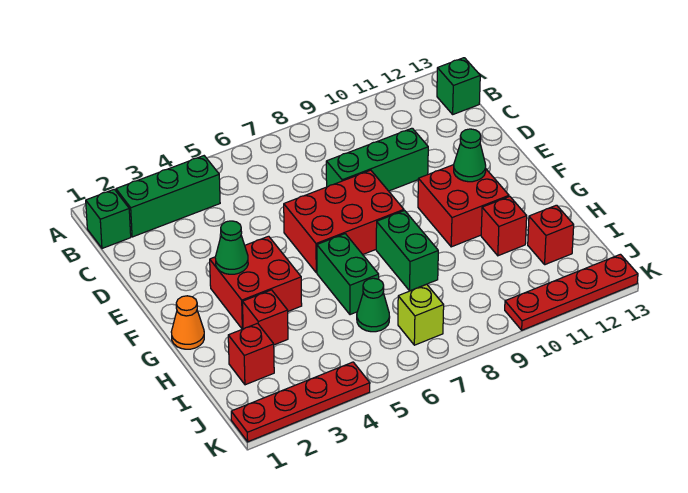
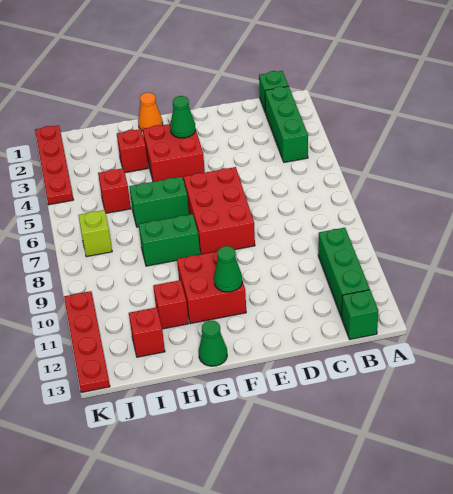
green 1x3 brick [326,128,428,191] -> green 1x3 brick moved to [318,228,370,317]
red 1x1 brick [228,323,274,385] -> red 1x1 brick moved to [98,168,131,213]
green 1x1 cone [357,278,390,332] -> green 1x1 cone moved to [199,321,227,366]

